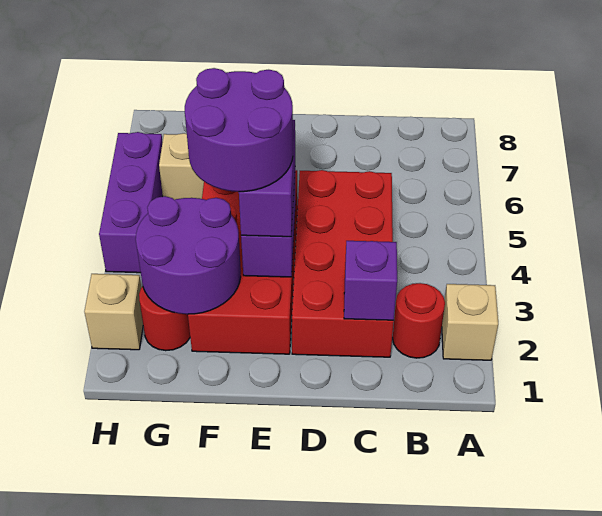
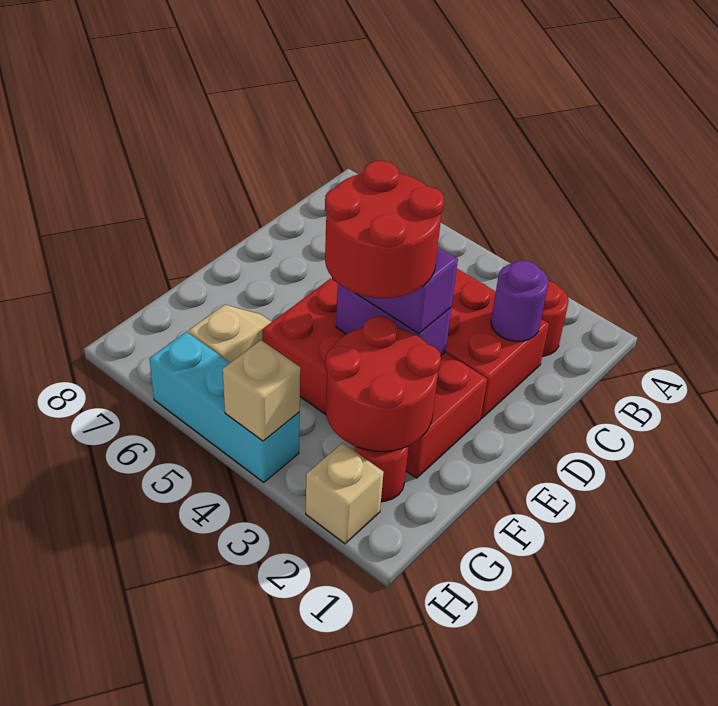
tan 1x1 brick [442,284,498,360] -> tan 1x1 brick moved to [223,340,300,441]
purple 1x1 brick [344,241,397,320] -> purple 1x1 round brick [491,260,549,341]
purple 2x2 round brick [185,68,293,192] -> red 2x2 round brick [325,161,444,298]
purple 2x2 round brick [136,196,241,314] -> red 2x2 round brick [326,316,441,451]
purple 1x3 brick [99,132,163,273] -> cyan 1x3 brick [149,332,300,482]

